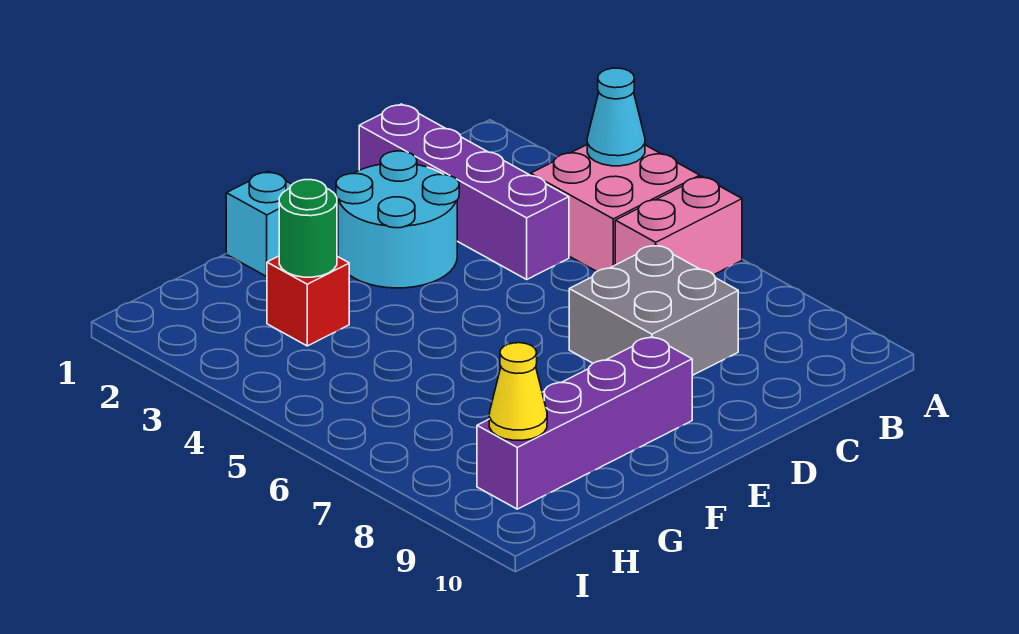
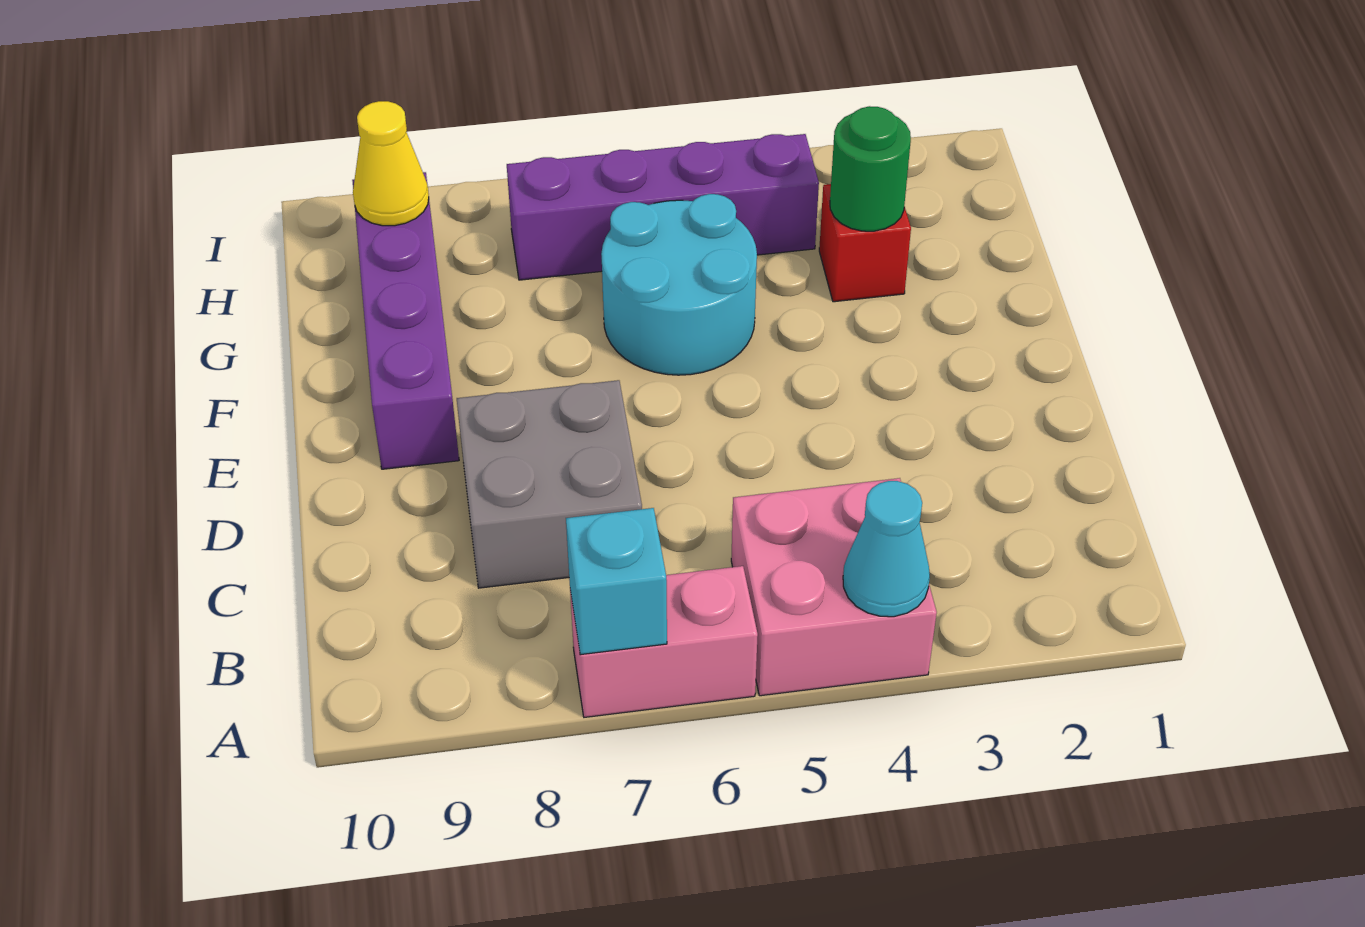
pink 1x2 brick [615,176,742,275] -> pink 1x2 brick turned to [570,566,758,717]
purple 1x4 brick [359,104,569,279] -> purple 1x4 brick moved to [507,134,819,280]
cyan 2x2 round brick [336,151,459,288] -> cyan 2x2 round brick moved to [601,194,757,375]
cyan 1x1 brick [226,171,292,276] -> cyan 1x1 brick moved to [566,508,667,655]

